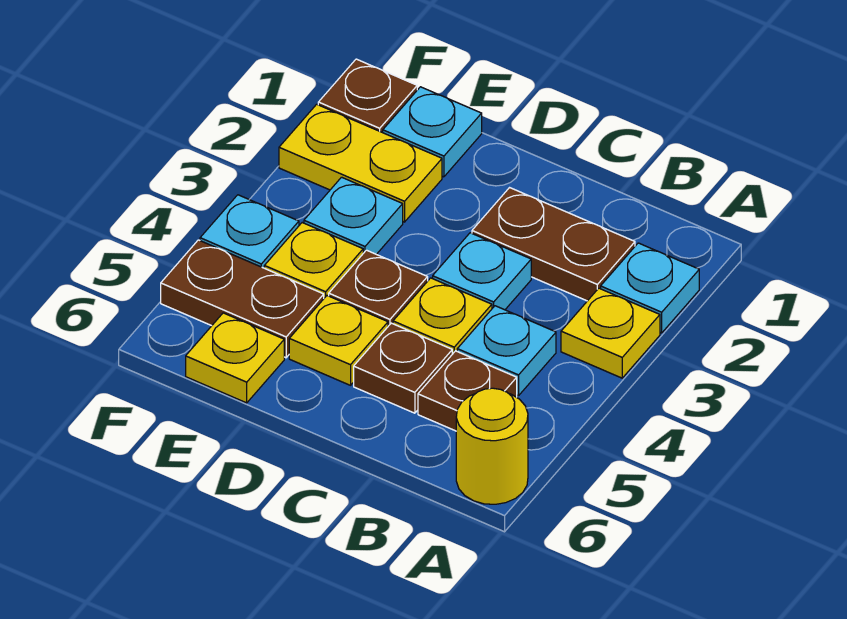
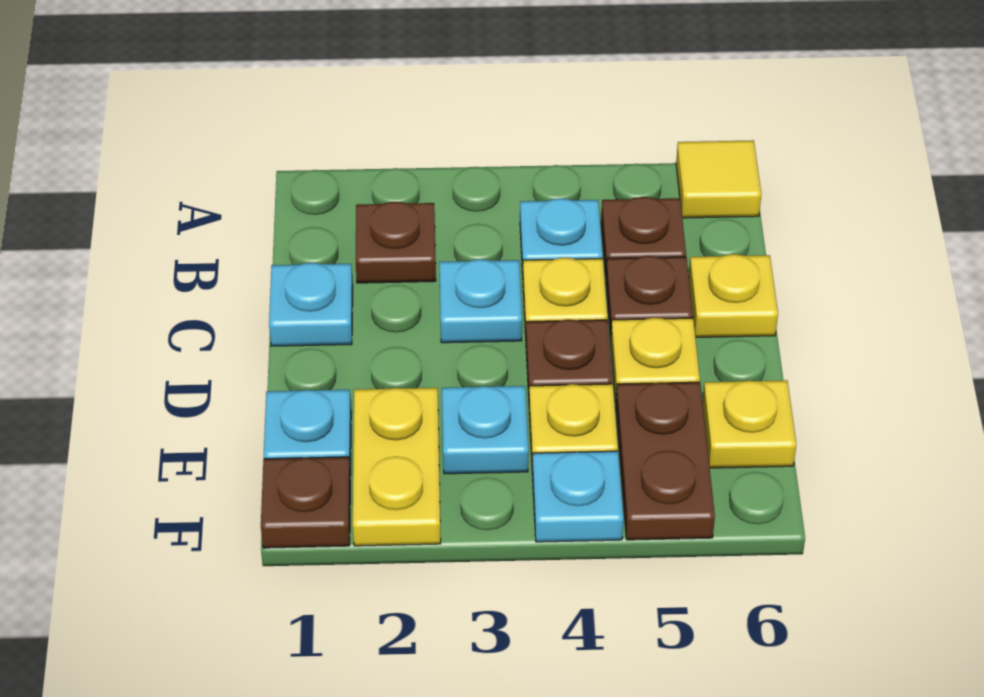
cyan 1x1 plate [601,243,699,333] -> cyan 1x1 plate moved to [269,263,353,346]
yellow 1x1 plate [561,288,660,378] -> yellow 1x1 plate moved to [689,254,778,337]
yellow 1x1 round brick [456,388,528,504] -> yellow 1x1 tile [676,140,761,218]
brown 1x2 plate [472,188,635,301] -> brown 1x1 plate [356,202,436,283]

